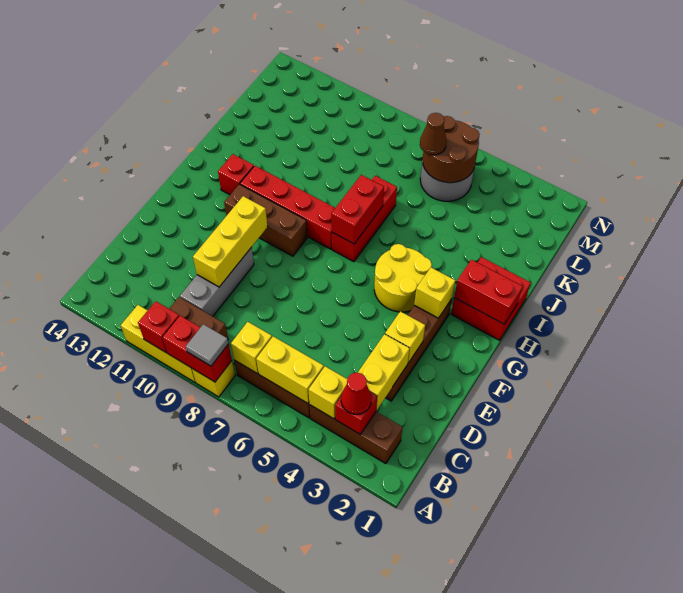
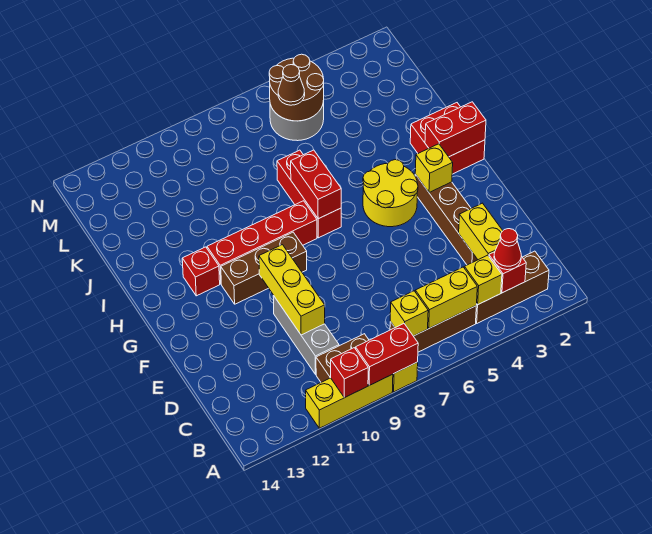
grey 1x1 tile [186,324,229,366] -> none
yellow 1x1 brick [385,311,425,363] -> none

